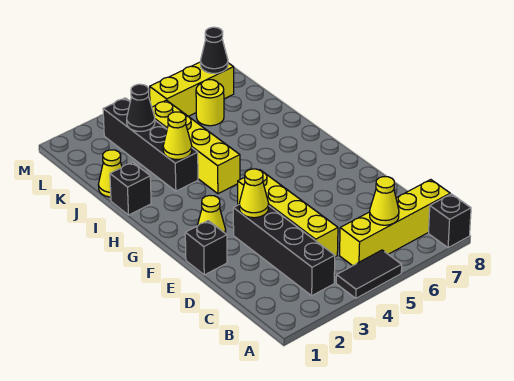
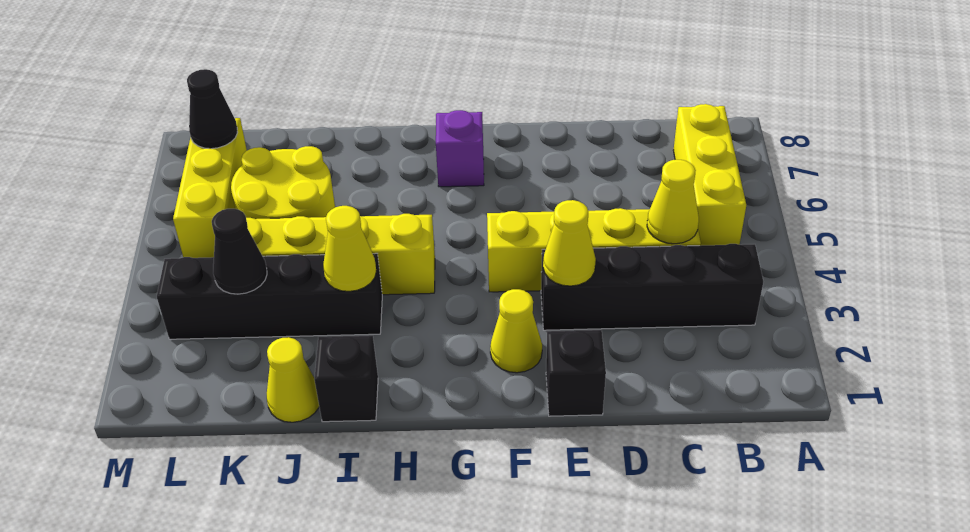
black 1x2 tile [336,250,402,298] -> none
black 1x1 brick [429,194,471,248] -> none
yellow 1x4 brick [340,180,450,266] -> yellow 1x3 brick [673,104,746,245]
yellow 1x1 cone [370,177,399,225] -> yellow 1x1 cone moved to [647,160,699,244]
none -> purple 1x1 brick [436,110,484,187]
yellow 1x1 round brick [196,80,224,126] -> yellow 2x2 round brick [231,146,335,219]

